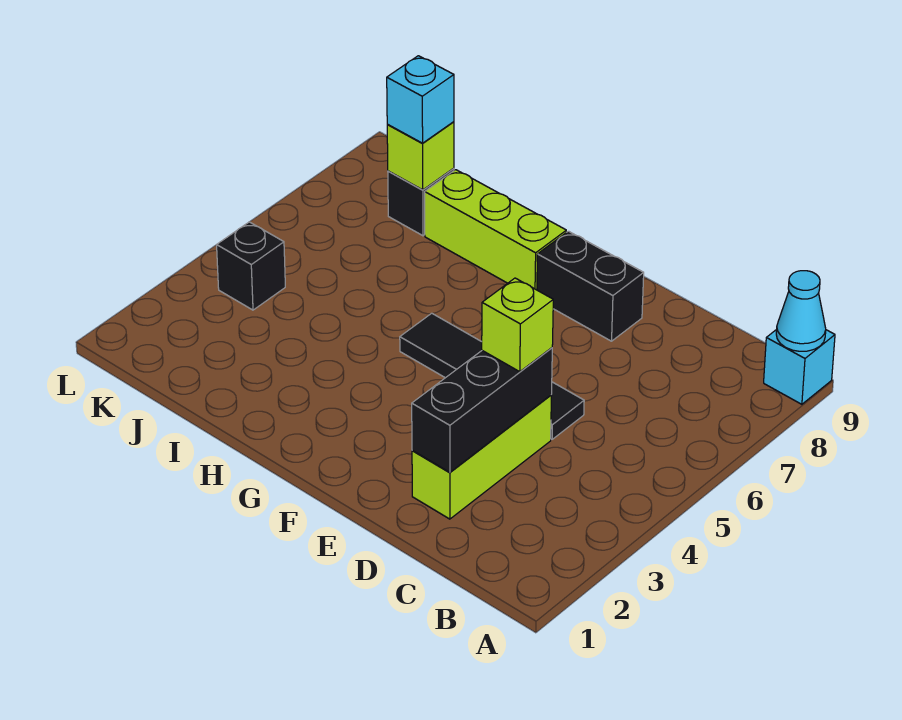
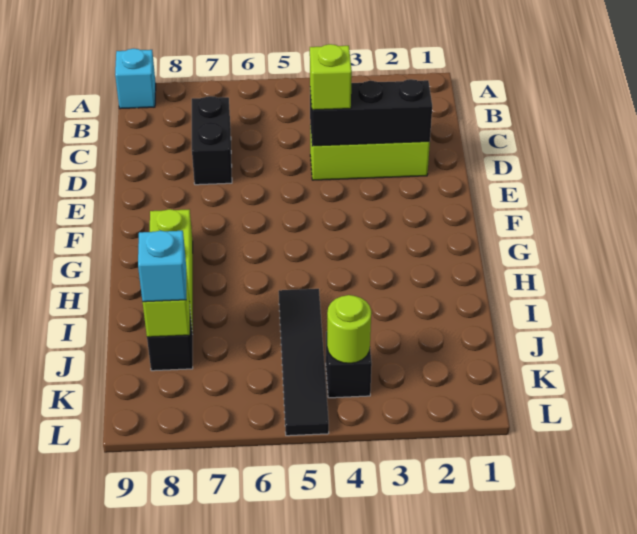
cyan 1x1 cone [776,271,826,351] -> none
black 1x4 tile [400,313,584,439] -> black 1x4 tile moved to [279,289,329,436]
black 1x2 brick [537,231,644,341] -> black 1x2 brick moved to [192,96,232,185]
none -> lime 1x1 round brick [327,295,371,363]

